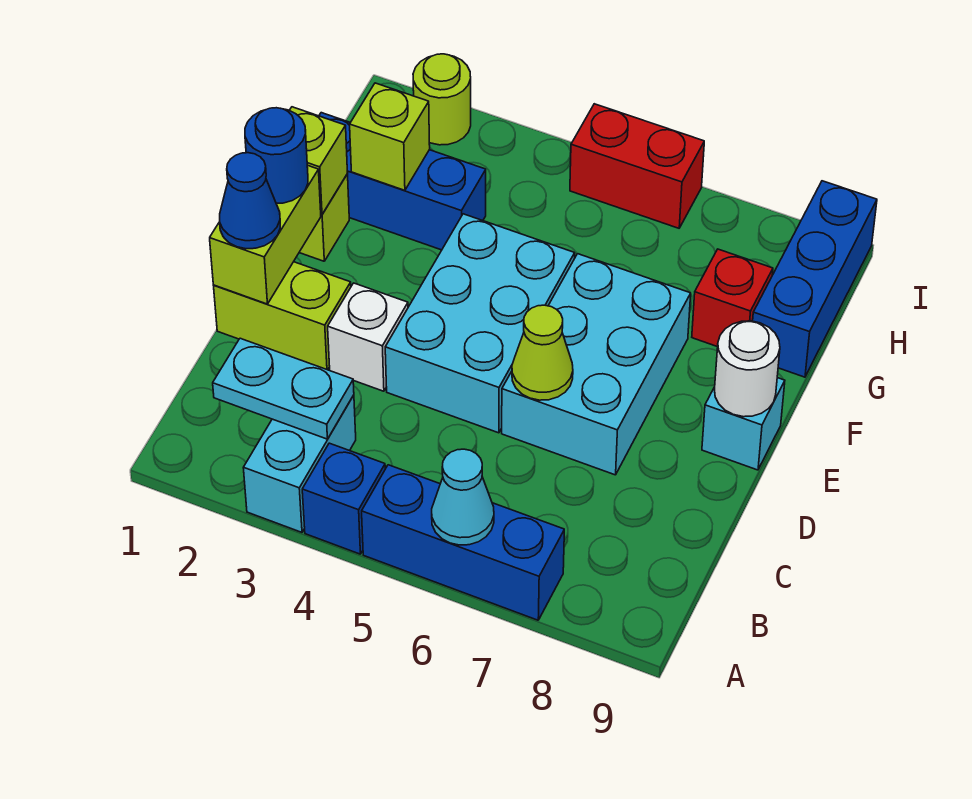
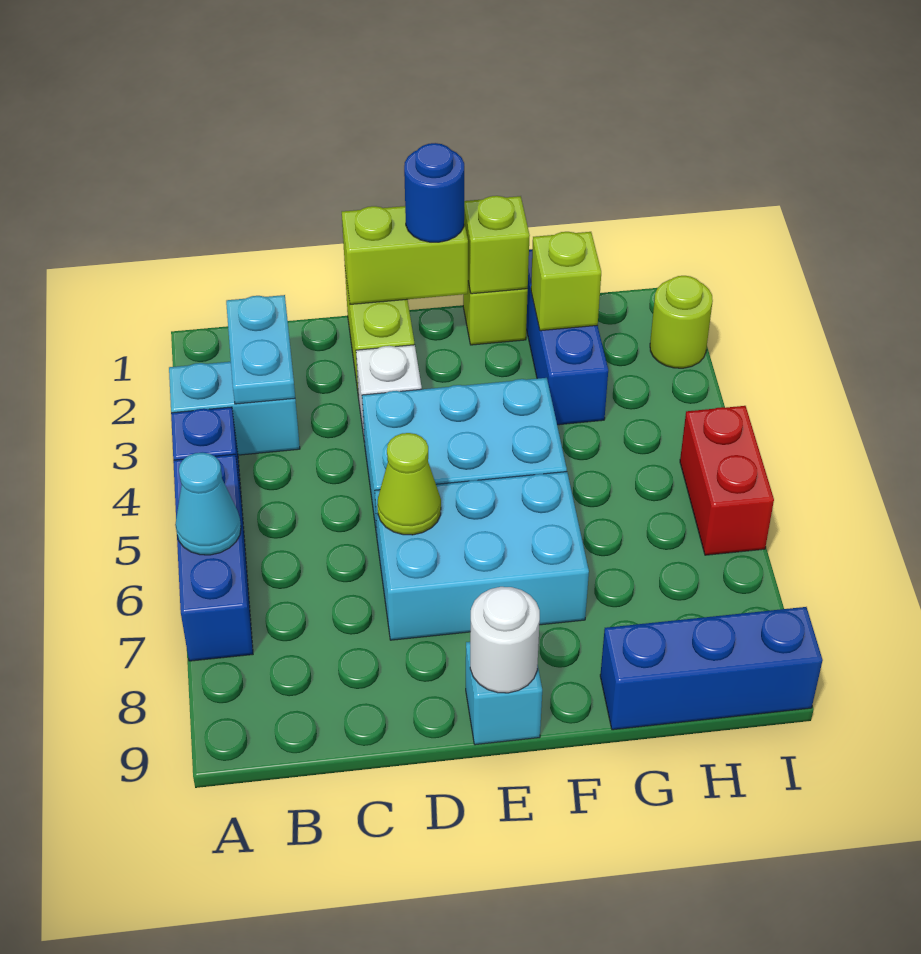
blue 1x1 cone [220,153,280,249] -> none
red 1x1 brick [692,249,773,347] -> none

